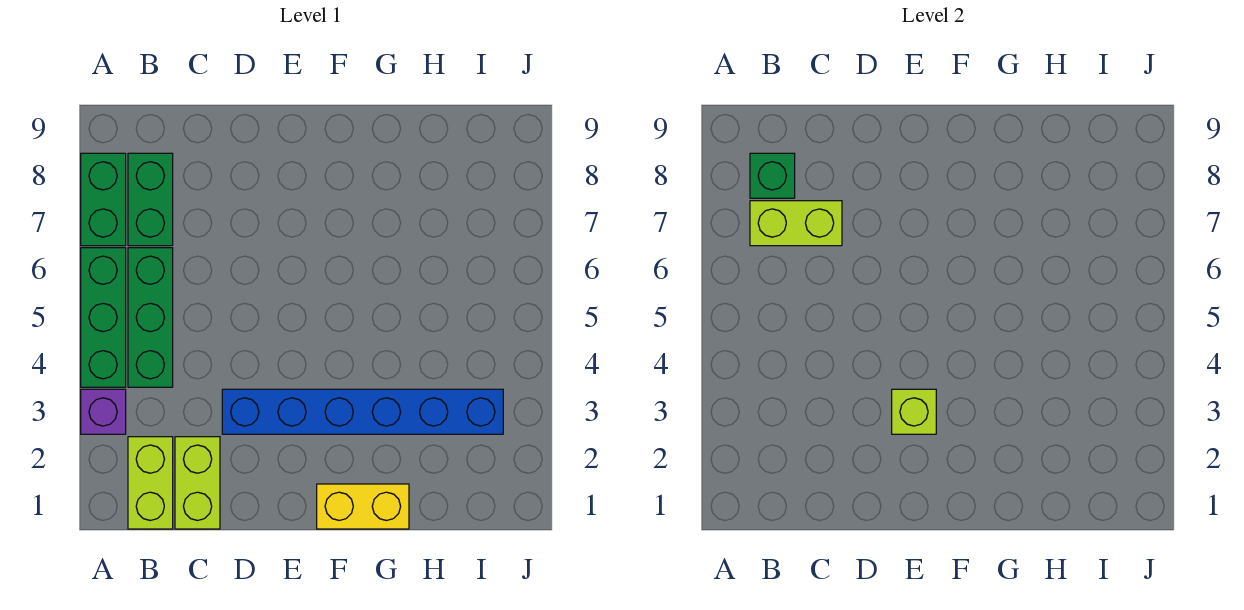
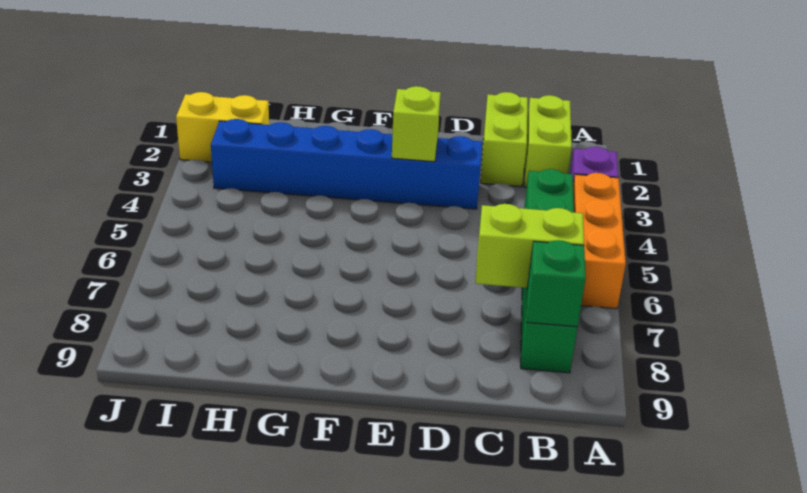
green 1x3 brick [81,248,126,387] -> orange 1x3 brick [573,173,626,309]
green 1x2 brick [81,153,126,246] -> none
yellow 1x2 brick [317,484,409,529] -> yellow 1x2 brick moved to [176,92,269,162]

